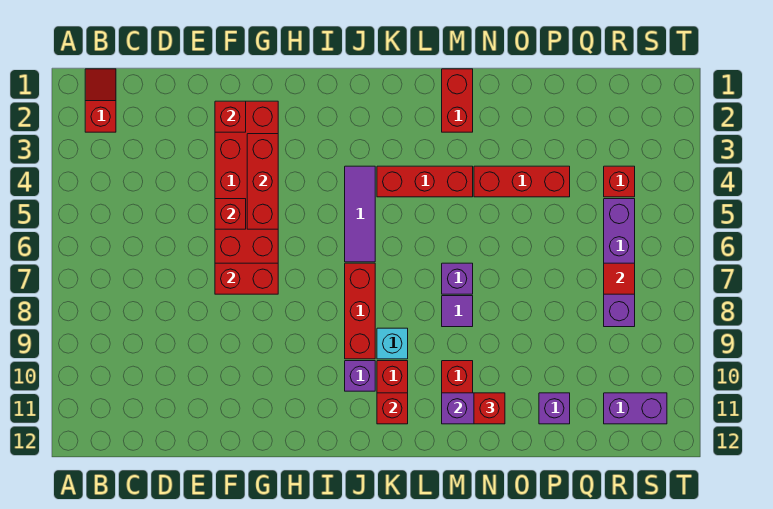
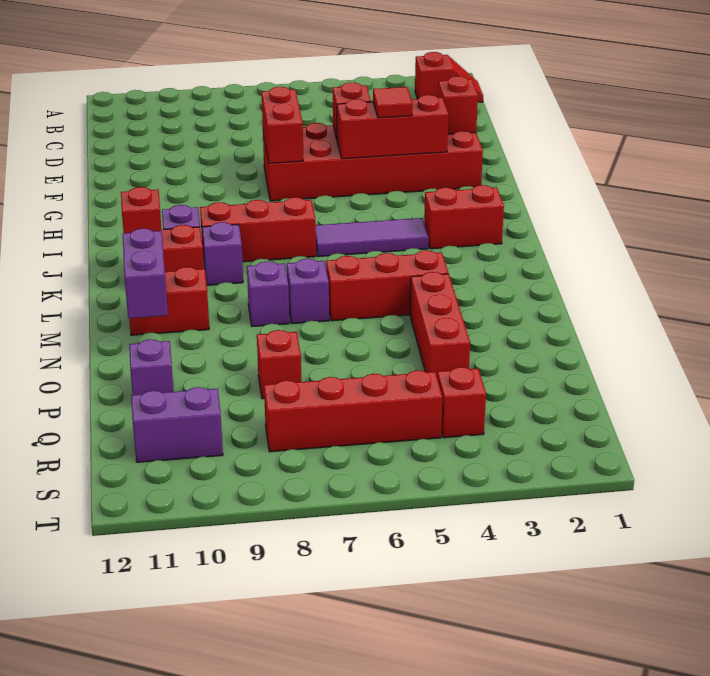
red 1x3 brick [377,166,473,197] -> red 1x3 brick turned to [326,250,448,321]
cyan 1x1 brick [377,328,408,359] -> purple 1x1 brick [202,222,243,285]
red 1x2 brick [442,69,473,132] -> red 1x2 brick moved to [424,185,504,249]
purple 1x1 tile [442,296,473,327] -> purple 1x1 brick [247,261,289,326]
red 1x1 brick [474,393,505,424] -> red 1x1 brick moved to [257,330,301,399]
purple 1x4 brick [604,199,635,327] -> red 1x4 brick [264,370,442,452]
red 1x1 tile [604,263,635,294] -> red 1x1 tile moved to [373,87,413,118]
purple 1x2 brick [604,393,667,424] -> purple 1x2 brick turned to [131,387,223,462]

